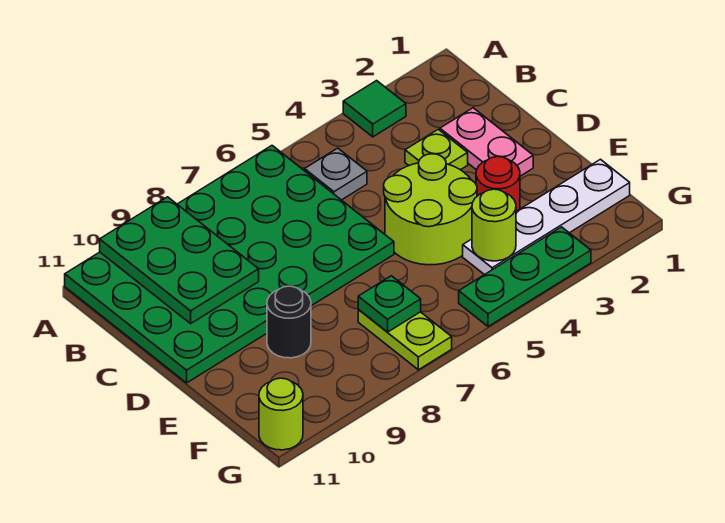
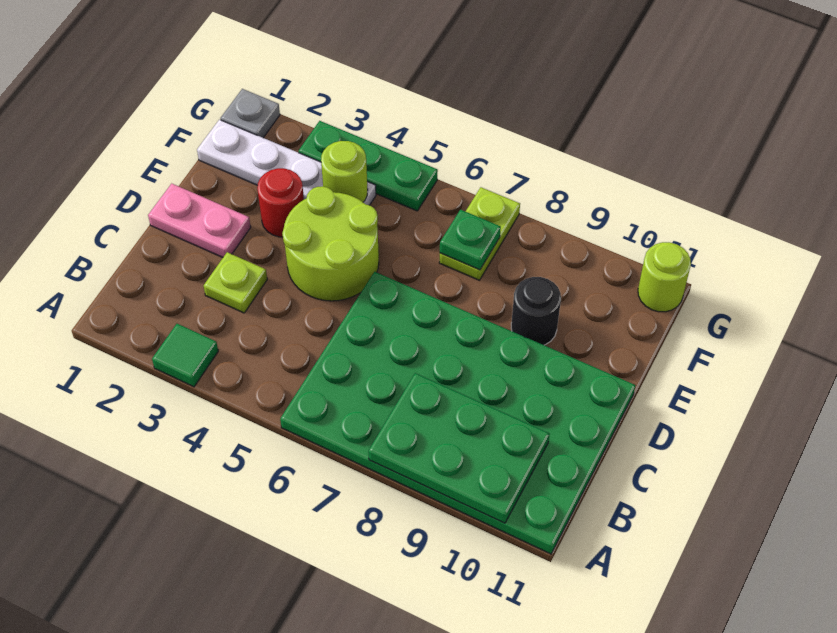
green 2x3 plate [100,197,259,324] -> green 2x3 plate turned to [368,373,550,523]
grey 1x1 plate [305,148,367,200] -> grey 1x1 plate moved to [220,89,280,138]
pink 1x2 plate [440,108,533,176] -> pink 1x2 plate turned to [148,184,251,257]

